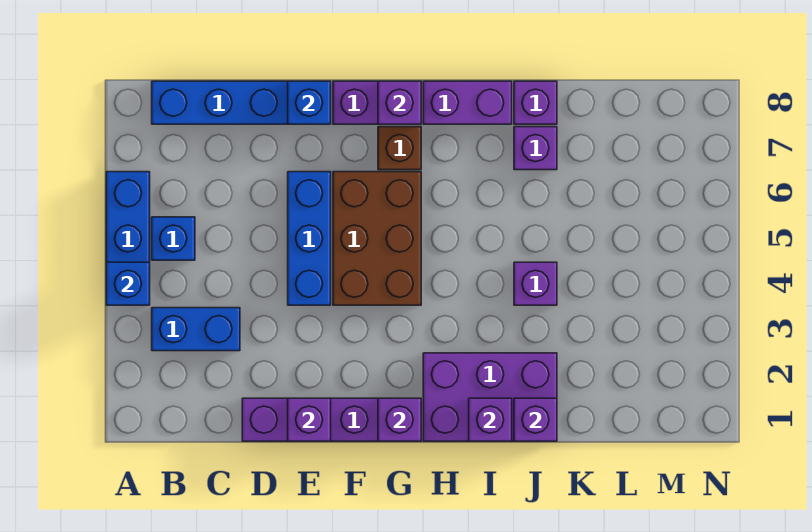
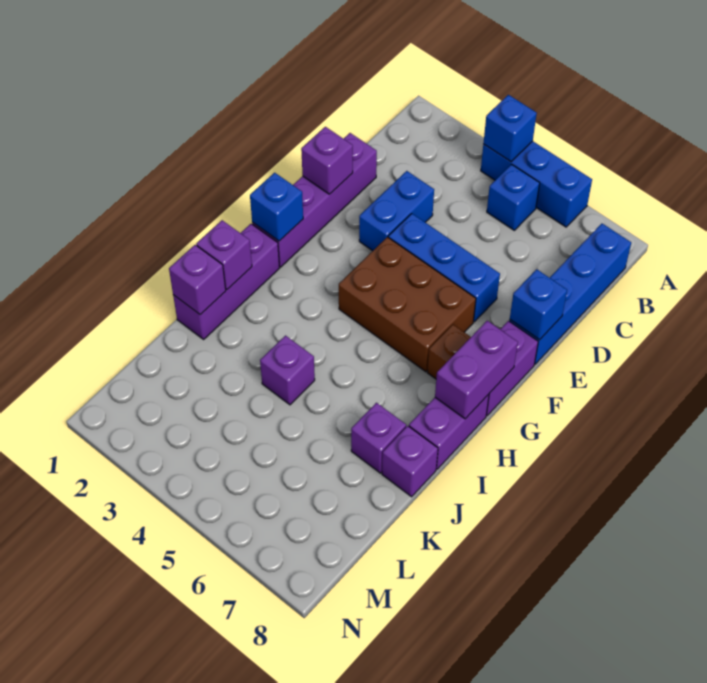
blue 1x2 brick [152,308,240,351] -> blue 1x2 brick moved to [359,171,434,251]
purple 1x1 brick [378,398,421,441] -> blue 1x1 brick [250,173,303,241]
purple 1x1 brick [378,81,421,124] -> purple 1x2 brick [435,321,518,419]
purple 2x3 brick [423,353,557,441] -> purple 1x3 brick [173,224,280,339]

